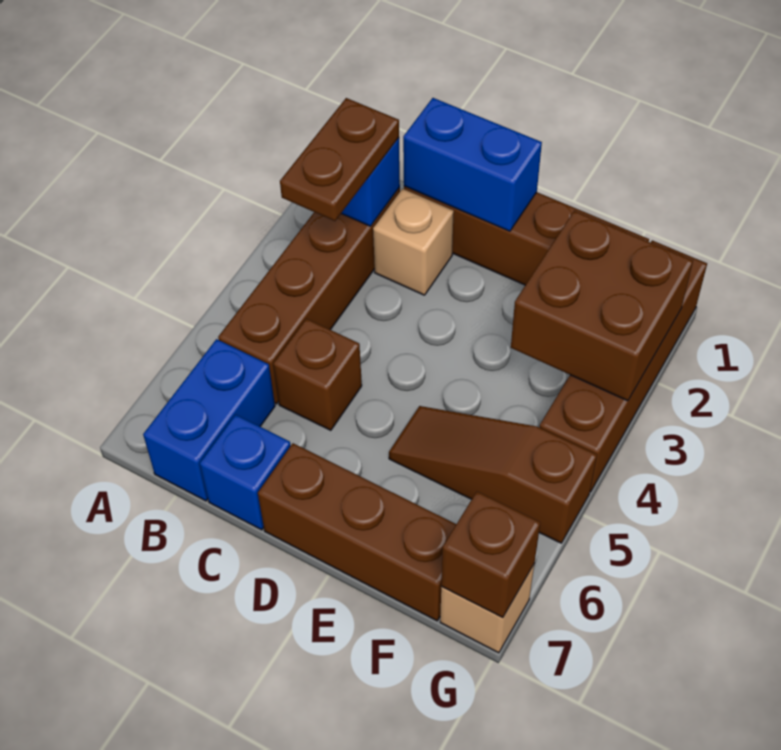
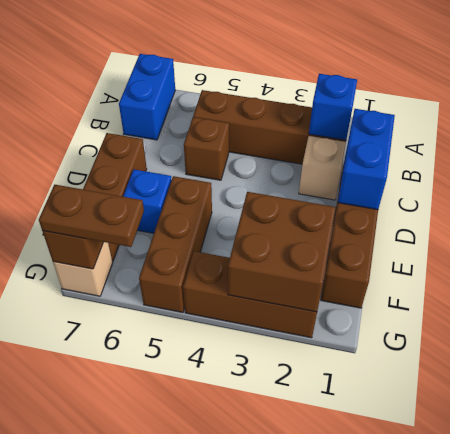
brown 1x2 plate [280,98,399,221] -> brown 1x2 plate moved to [39,185,144,247]
blue 1x2 brick [143,339,275,501] -> blue 1x2 brick turned to [119,54,175,140]
blue 1x1 brick [200,415,291,530] -> blue 1x1 brick moved to [123,169,172,233]
brown 1x3 slope [389,406,597,543] -> brown 1x3 brick [139,176,212,312]
brown 1x4 brick [539,240,707,492] -> brown 1x3 brick [183,251,317,338]

